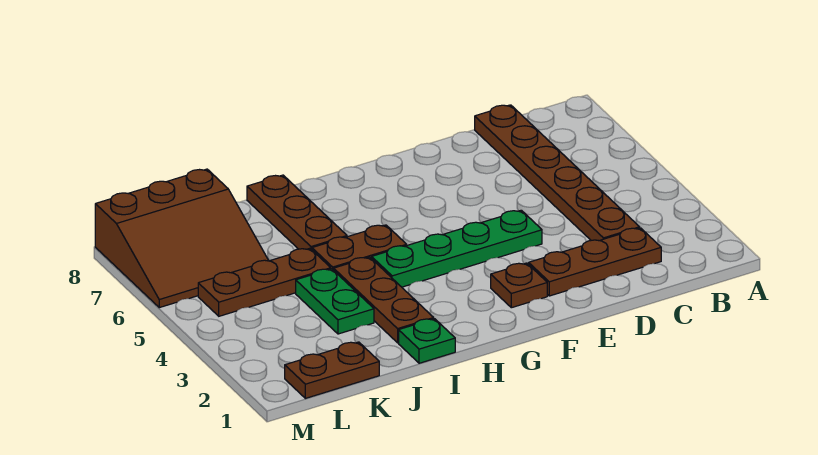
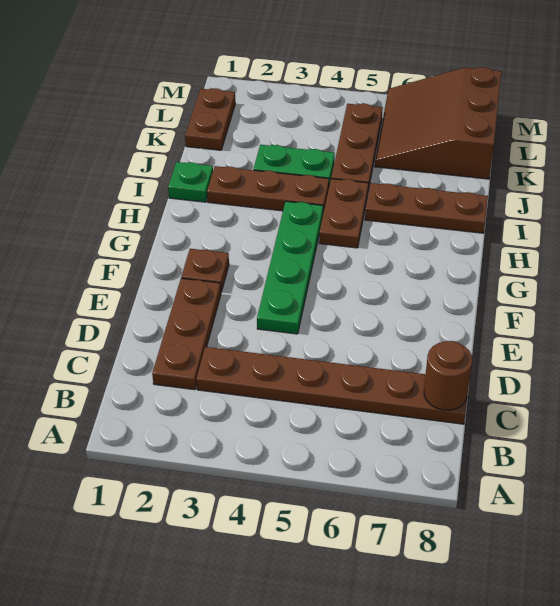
none -> brown 1x1 round brick [424,341,472,410]

